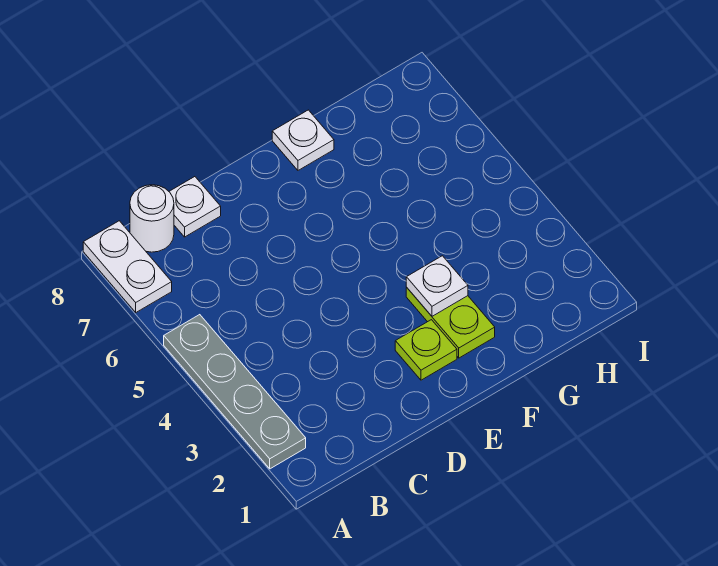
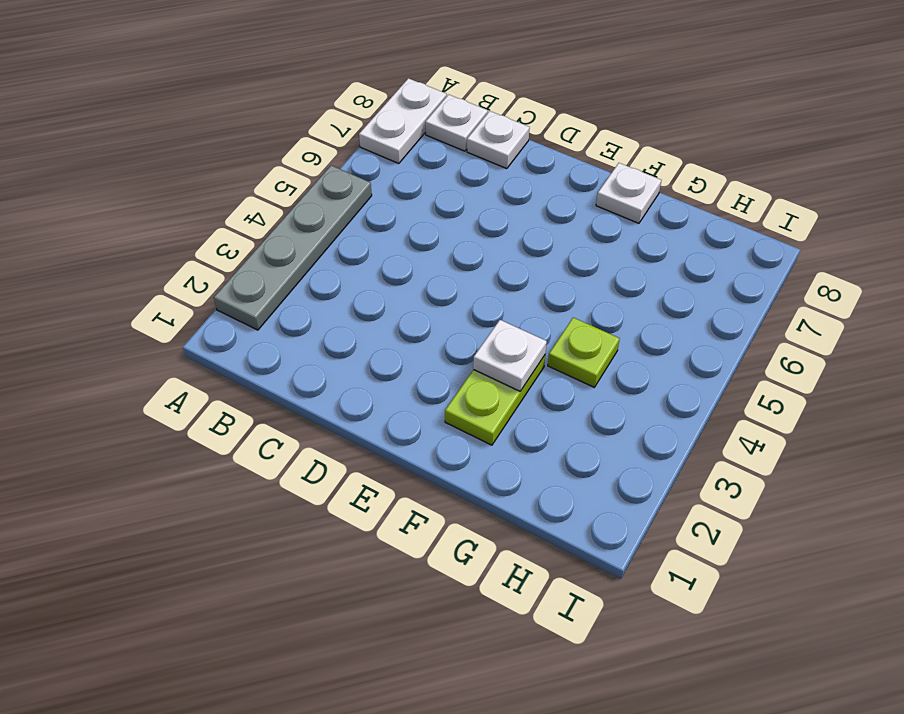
white 1x1 round brick [130,185,174,252] -> white 1x1 plate [425,95,488,151]
lime 1x1 plate [395,320,457,380] -> lime 1x1 plate moved to [548,318,620,387]

